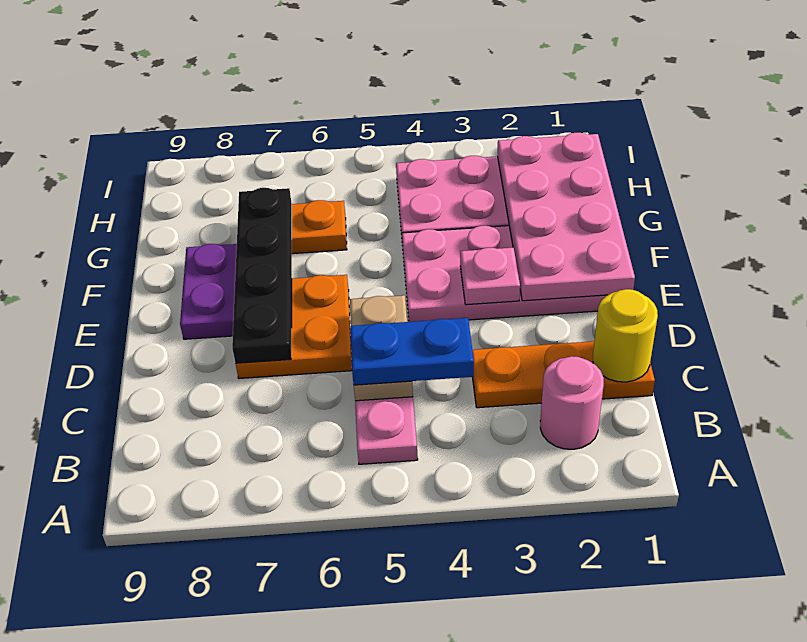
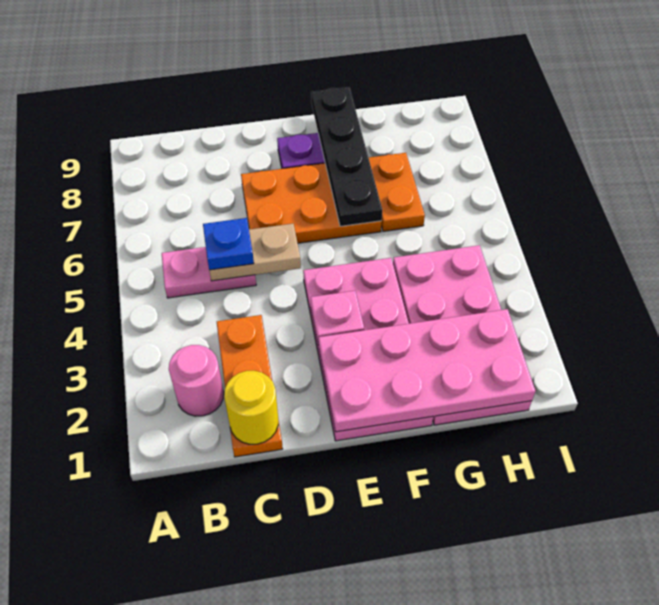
blue 1x2 plate [350,318,474,385] -> blue 1x1 plate [203,218,254,270]
orange 2x2 plate [236,275,352,378] -> orange 2x3 plate [241,163,382,243]
black 1x4 plate [232,188,292,363] -> black 1x4 plate turned to [311,87,382,226]

